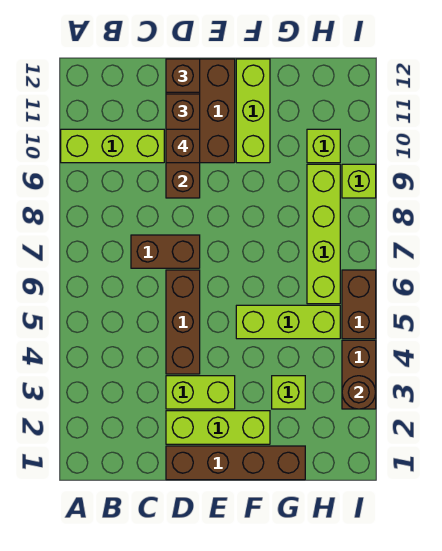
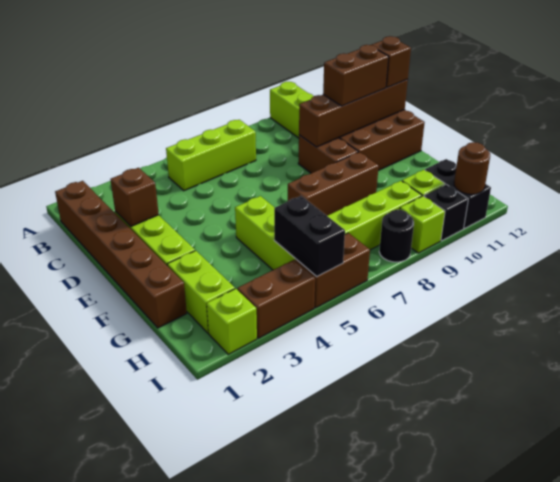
brown 1x2 brick [131,235,200,268] -> brown 1x2 brick moved to [298,135,358,173]
brown 1x4 brick [166,446,305,480] -> brown 1x6 brick [55,181,187,328]
lime 1x2 brick [166,376,235,409] -> lime 1x2 brick moved to [167,251,235,333]
brown 1x3 brick [166,270,200,374] -> brown 1x3 brick moved to [288,152,379,216]
brown 1x1 brick [166,129,200,163] -> brown 1x1 brick moved to [110,168,159,226]
lime 1x3 brick [236,59,270,163] -> lime 1x3 brick moved to [166,120,256,191]
lime 1x1 brick [272,376,305,409] -> lime 1x1 brick moved to [207,289,257,354]
none -> black 1x2 brick [274,196,345,277]
none -> black 1x2 brick [425,159,491,228]
brown 1x1 round brick [342,376,376,409] -> brown 1x1 round brick moved to [454,142,490,194]
none -> black 1x1 round brick [379,210,414,262]
none -> black 1x1 brick [424,184,468,241]

